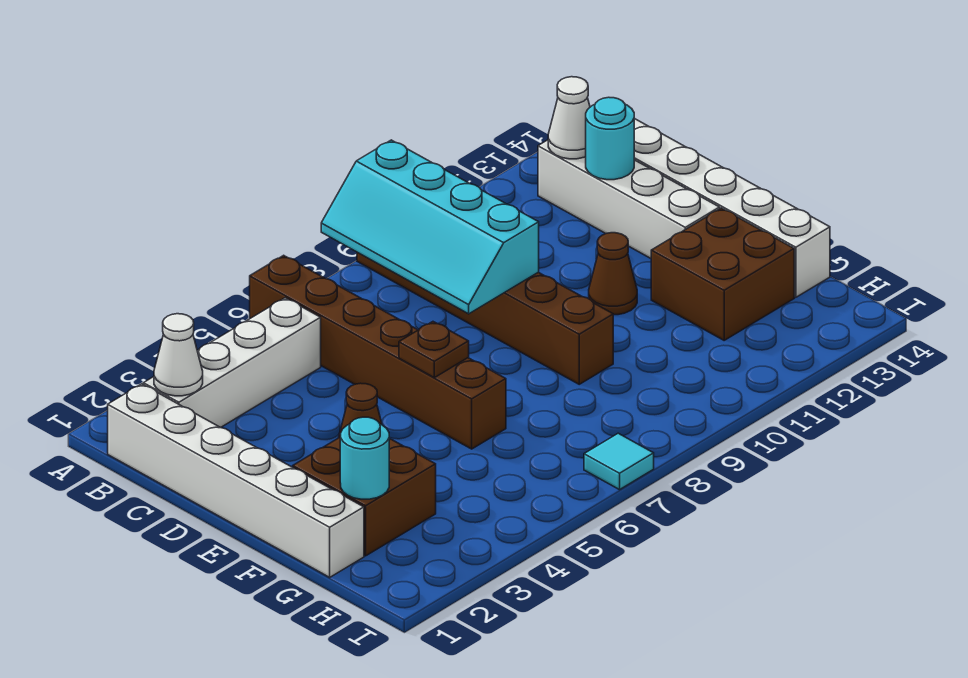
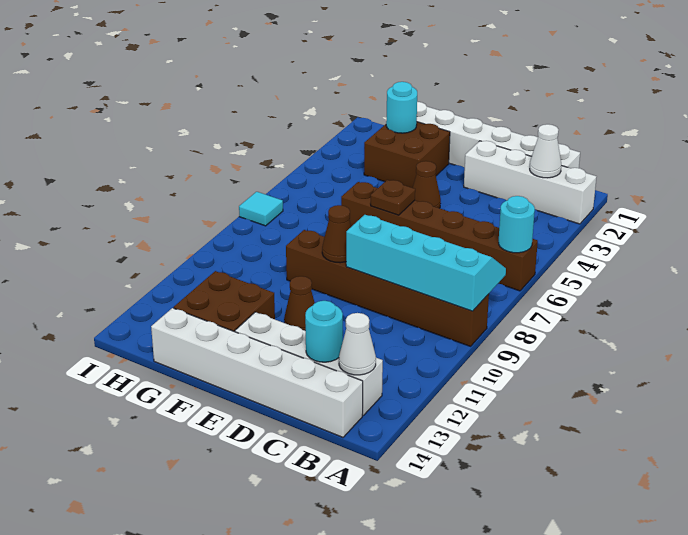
none -> cyan 1x1 round brick [499,196,535,253]
white 1x4 brick [143,298,321,428] -> white 1x4 brick turned to [464,141,596,224]
none -> brown 1x1 cone [322,205,351,263]

